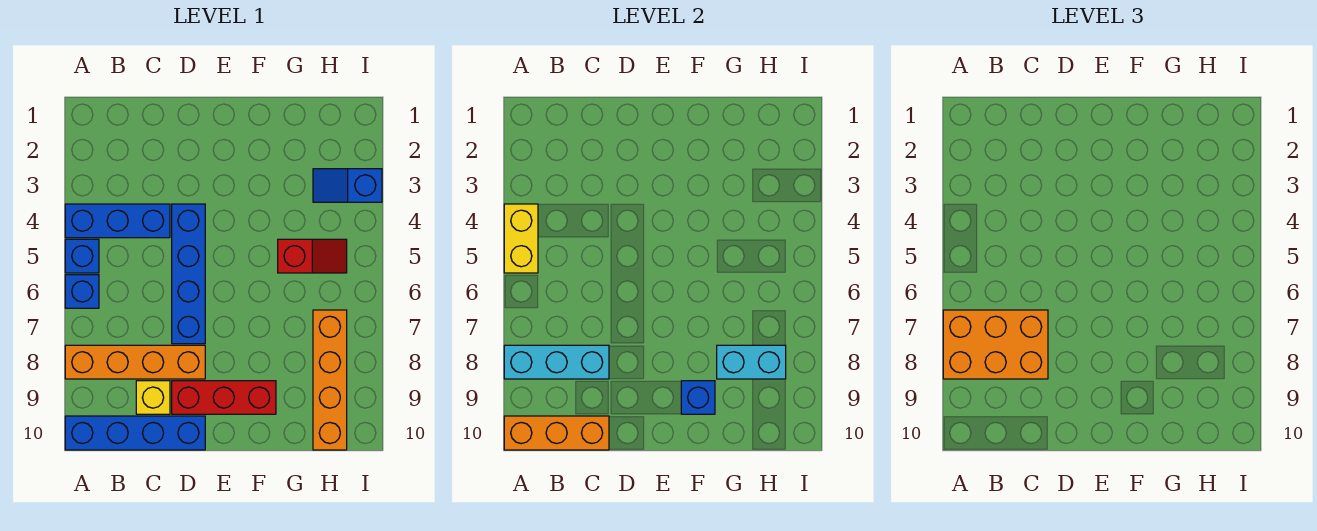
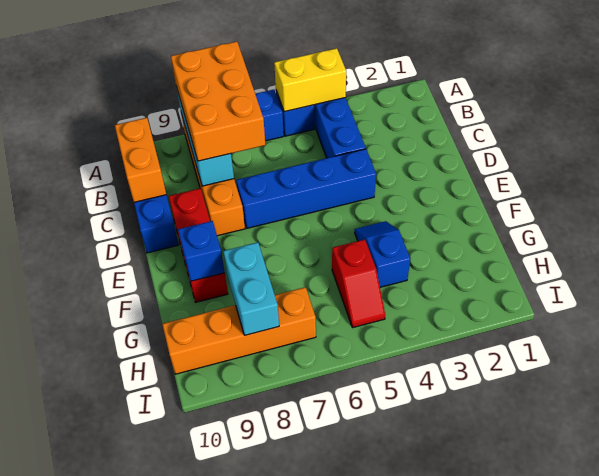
orange 1x3 brick [504,416,609,450] -> orange 1x2 brick [115,118,166,202]
yellow 1x1 brick [136,381,170,414] -> none
blue 1x2 slope [313,169,382,202] -> blue 1x2 slope moved to [355,221,410,287]

